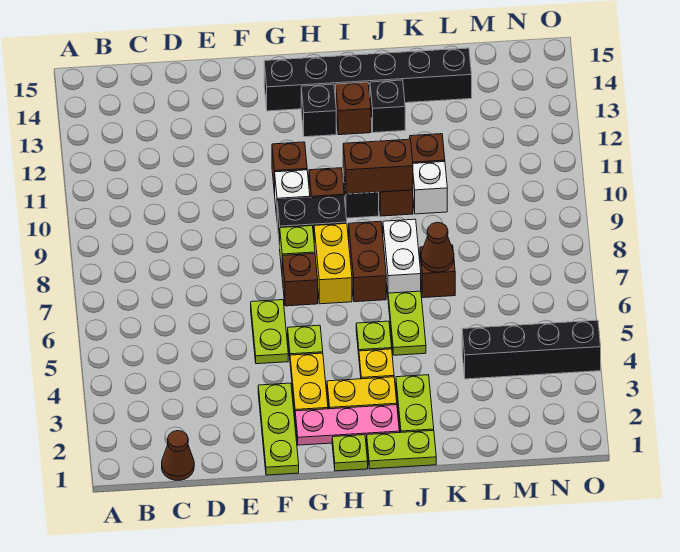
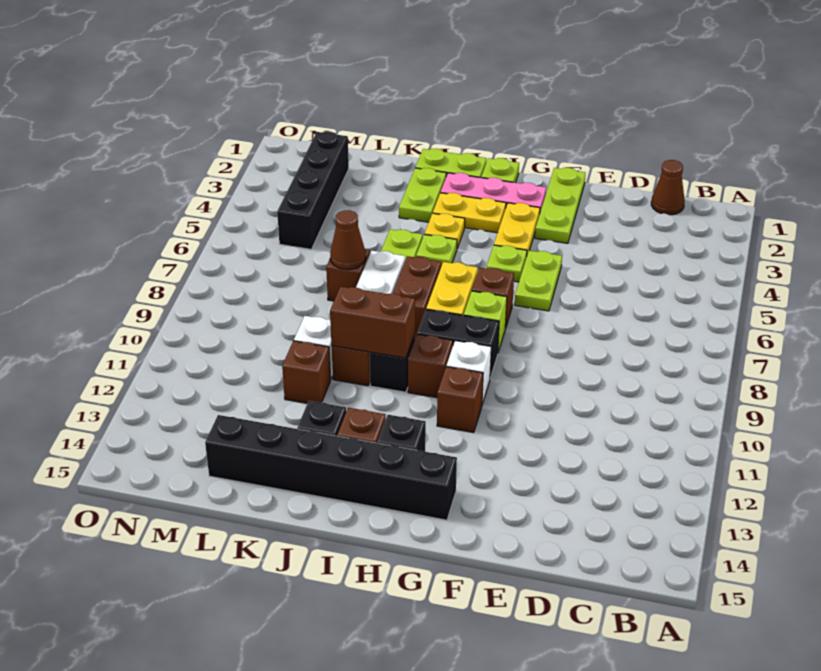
black 1x4 brick [462,320,601,379] -> black 1x4 brick turned to [277,131,349,249]

